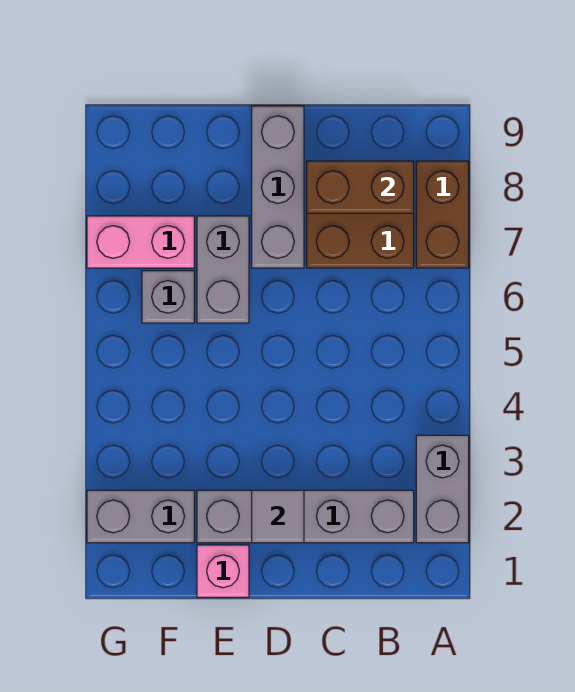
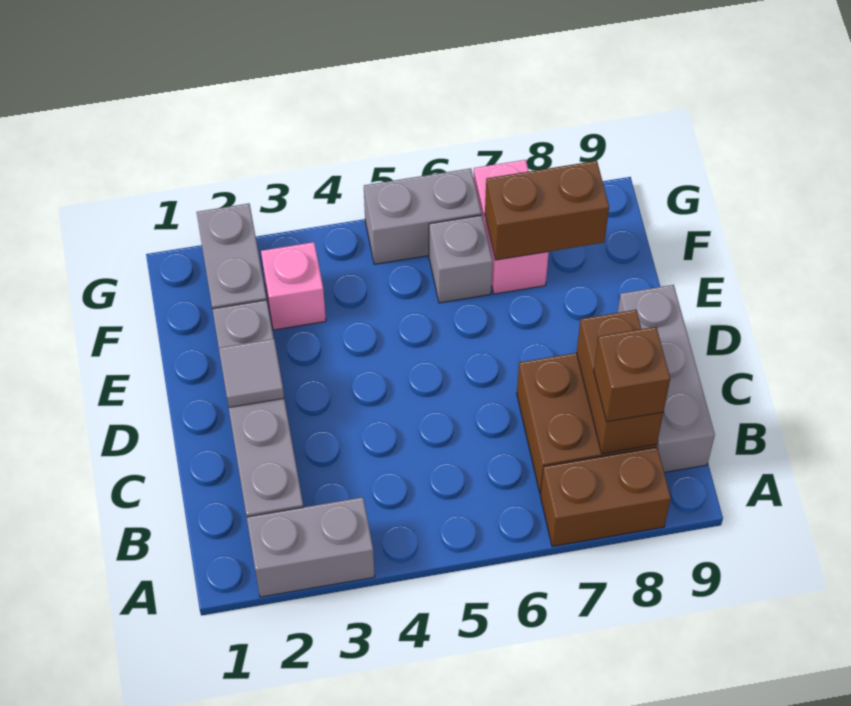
none -> brown 1x1 brick [594,327,670,422]
grey 1x3 brick [252,106,304,268] -> grey 1x3 brick turned to [618,285,715,472]
pink 1x1 brick [197,545,249,597] -> pink 1x1 brick moved to [261,242,326,330]
grey 1x2 brick [197,216,249,323] -> grey 1x2 brick moved to [364,168,482,264]
none -> brown 1x2 brick [485,161,609,260]

